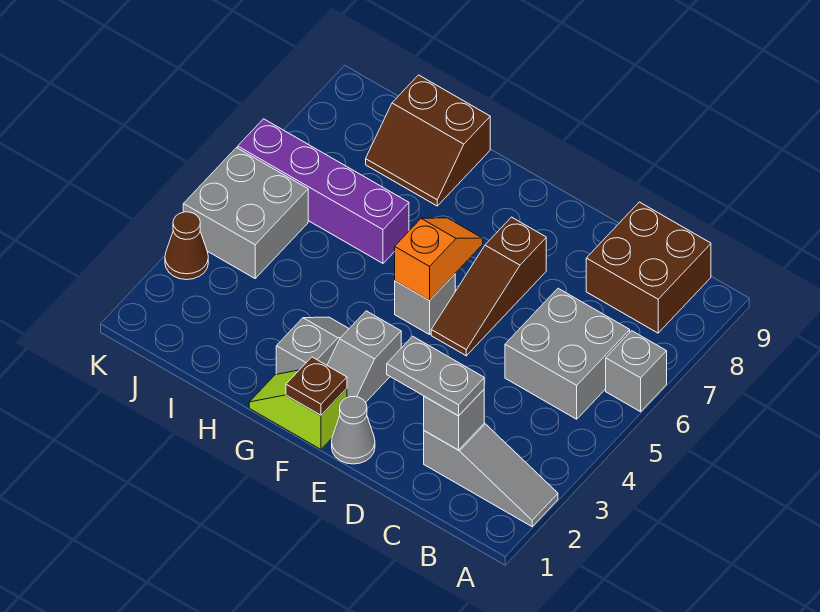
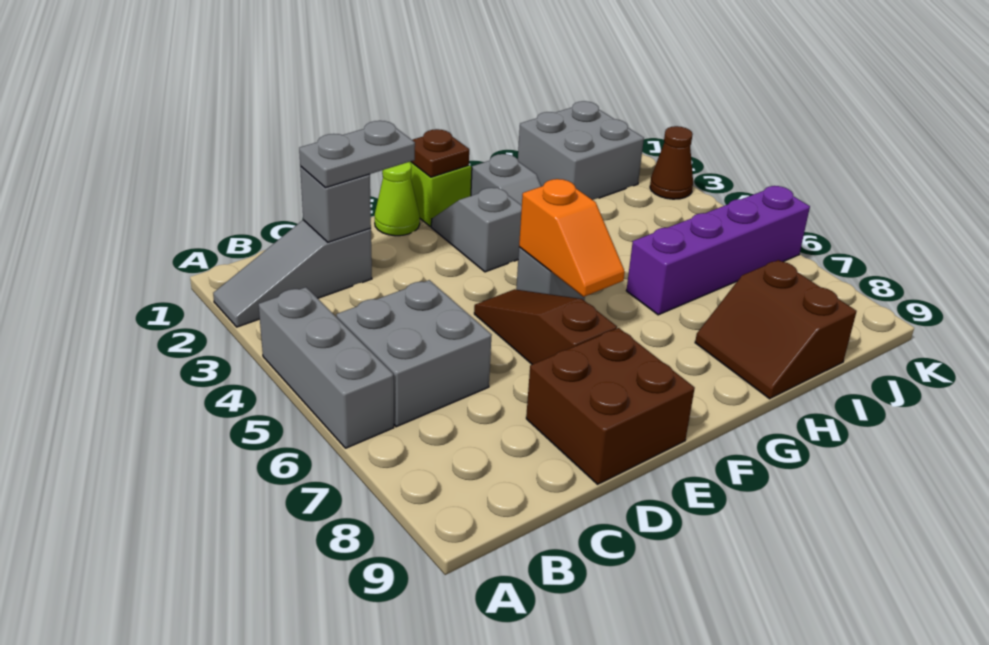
grey 1x1 brick [606,331,667,412] -> grey 1x3 brick [259,287,394,448]
brown 2x2 brick [586,202,711,333] -> brown 2x2 brick moved to [526,328,695,484]
grey 1x1 cone [332,397,375,464] -> lime 1x1 cone [375,162,420,236]
brown 2x2 slope [366,75,490,206] -> brown 2x2 slope turned to [695,260,857,399]
grey 2x2 brick [183,148,308,278] -> grey 2x2 brick moved to [518,101,644,200]

